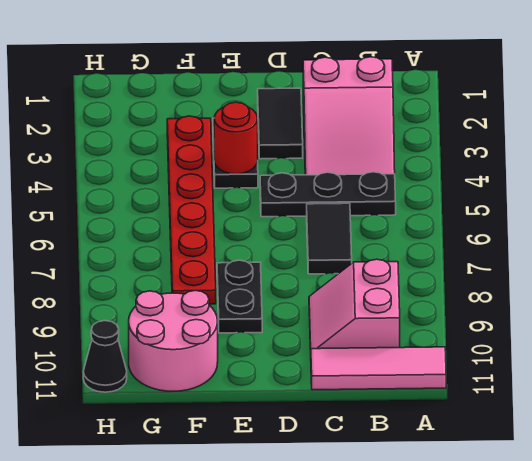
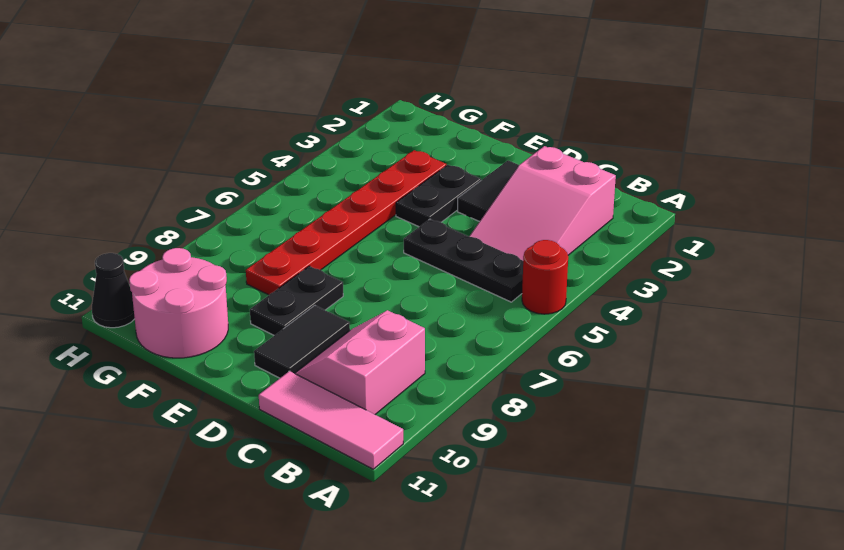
black 1x2 tile [307,203,352,274] -> black 1x2 tile moved to [254,306,350,378]
red 1x1 round brick [214,102,258,174] -> red 1x1 round brick moved to [522,240,568,314]

